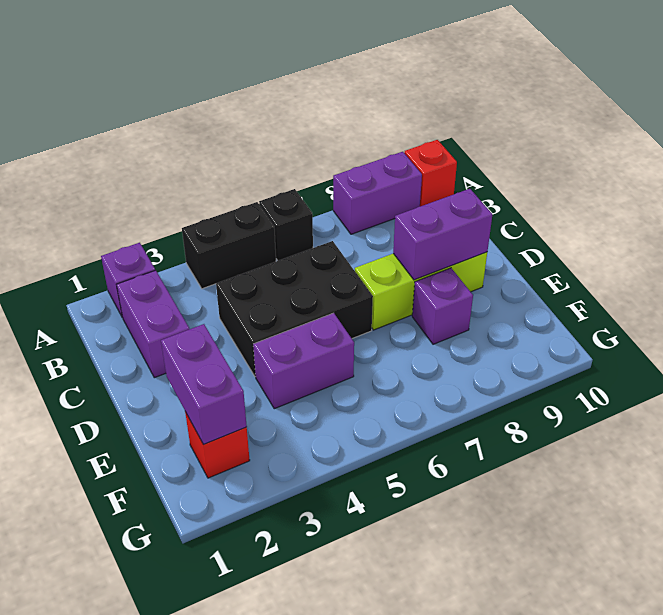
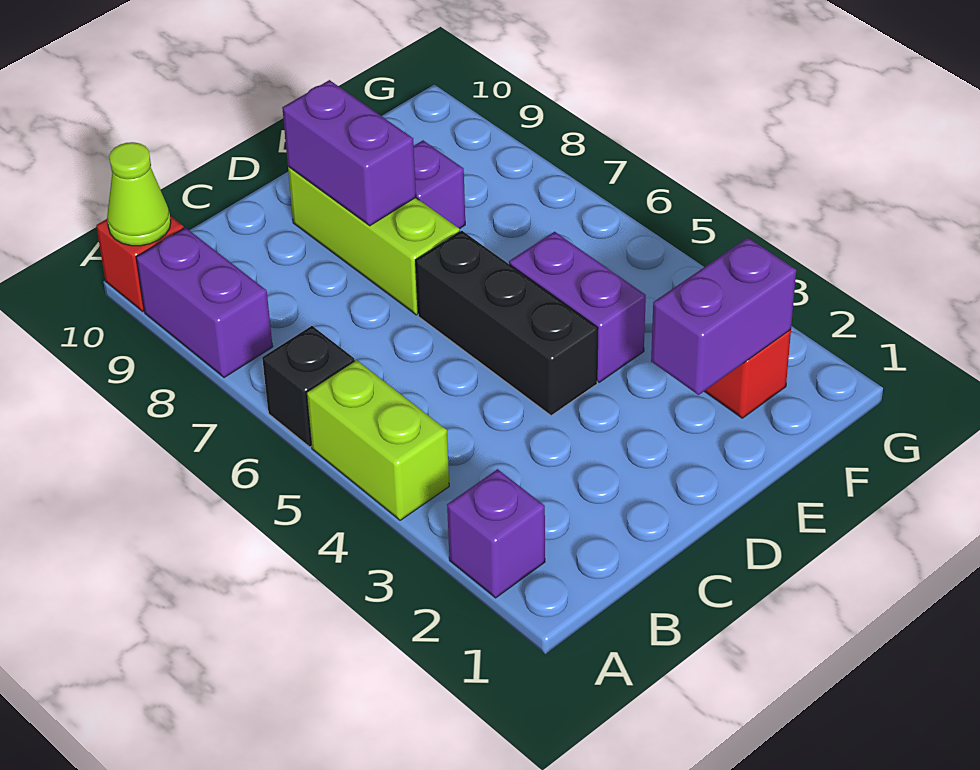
black 1x2 brick [182,202,276,289] -> lime 1x2 brick [307,360,449,520]
none -> lime 1x1 cone [107,142,171,246]
purple 1x2 brick [116,270,189,378] -> none
black 2x3 brick [216,241,373,377] -> black 1x3 brick [416,231,598,416]

